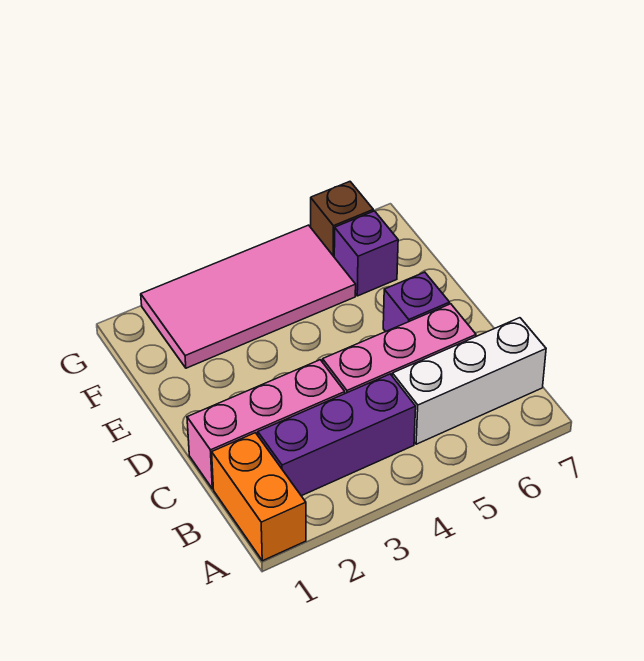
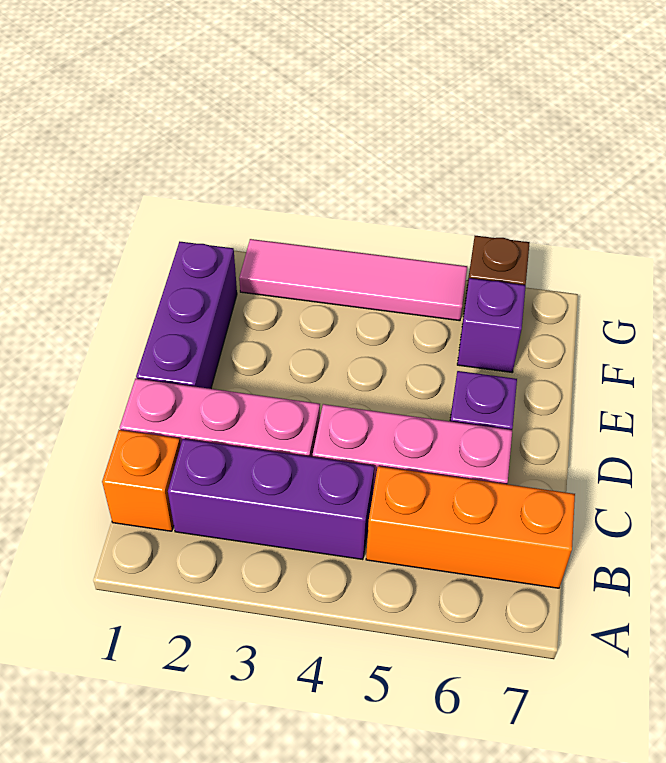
orange 1x2 brick [212,433,306,561] -> orange 1x1 brick [102,430,181,531]
white 1x3 brick [392,318,546,444] -> orange 1x3 brick [366,466,575,588]
none -> purple 1x3 brick [136,242,237,389]
pink 2x4 tile [141,225,356,368] -> pink 1x4 tile [239,239,467,321]

